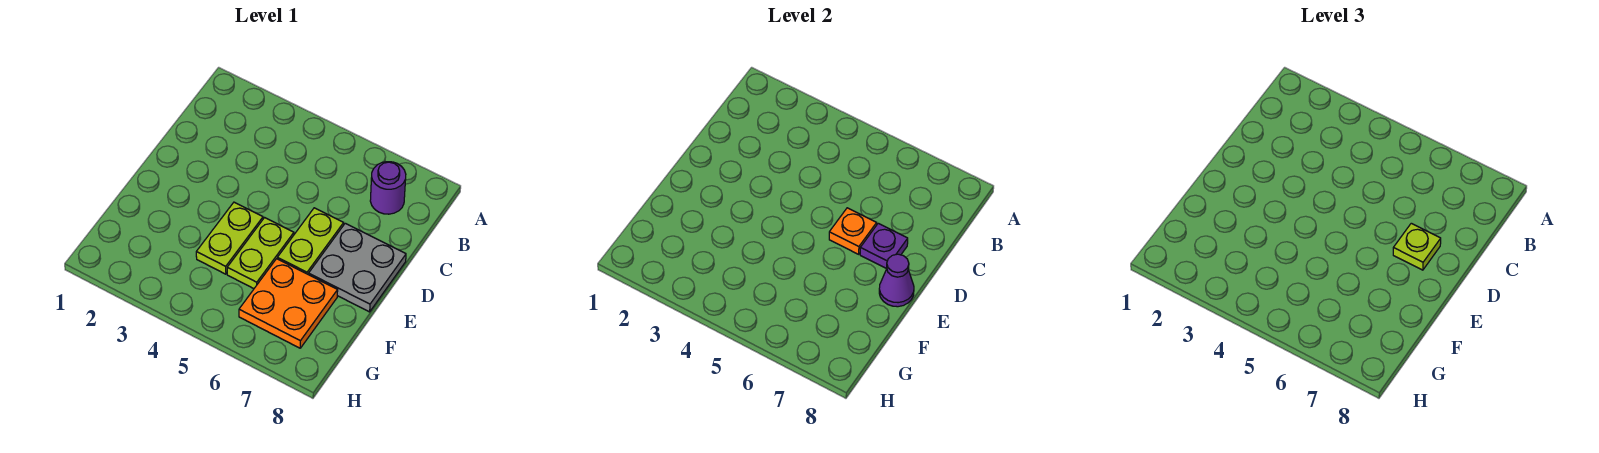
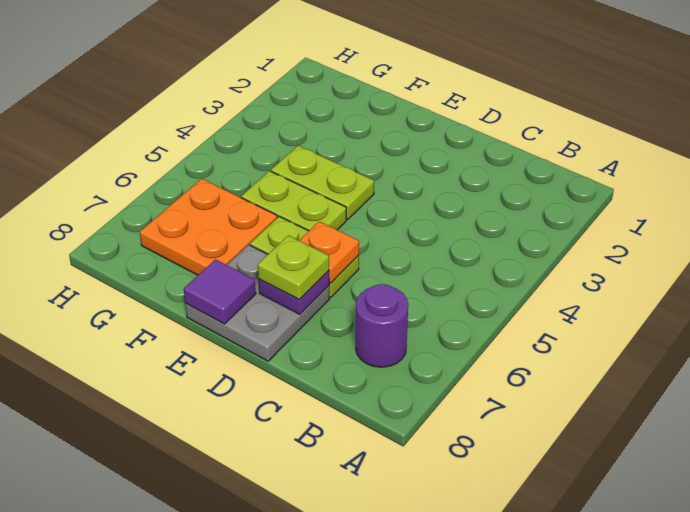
purple 1x1 cone [879,254,914,307] -> purple 1x1 tile [184,260,256,324]

